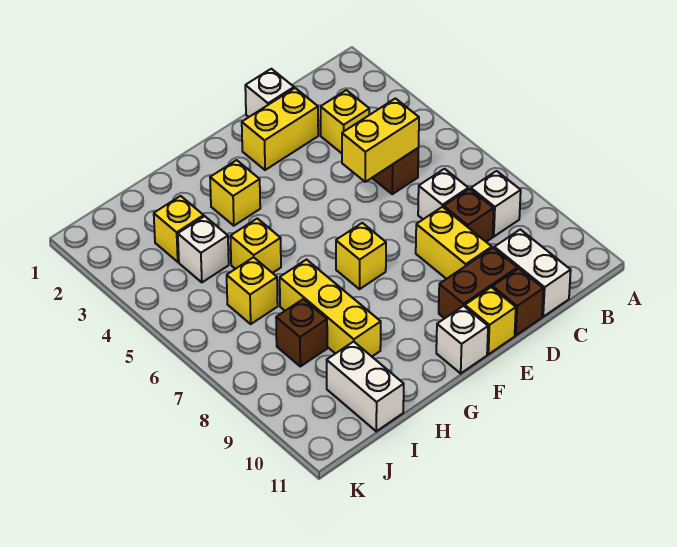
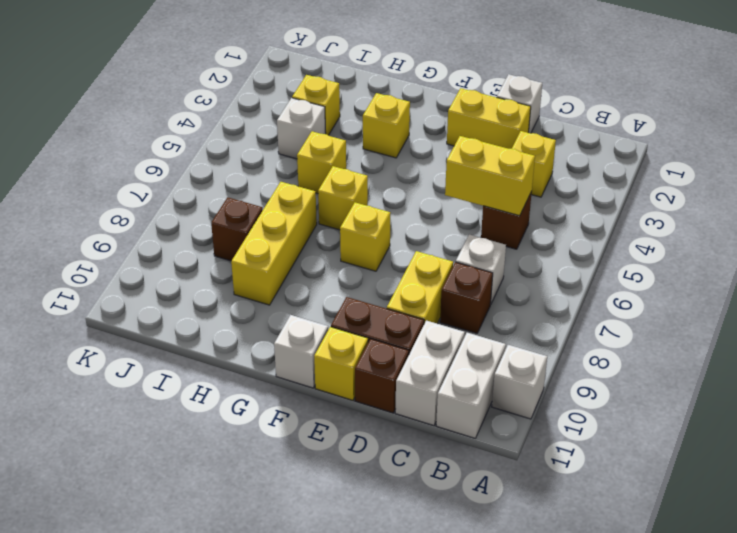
white 1x1 brick [471,171,521,237] -> white 1x1 brick moved to [492,345,547,419]
yellow 1x1 brick [227,257,278,324] -> yellow 1x1 brick moved to [318,166,368,230]
white 1x2 brick [327,342,404,431] -> white 1x2 brick moved to [436,333,506,438]

